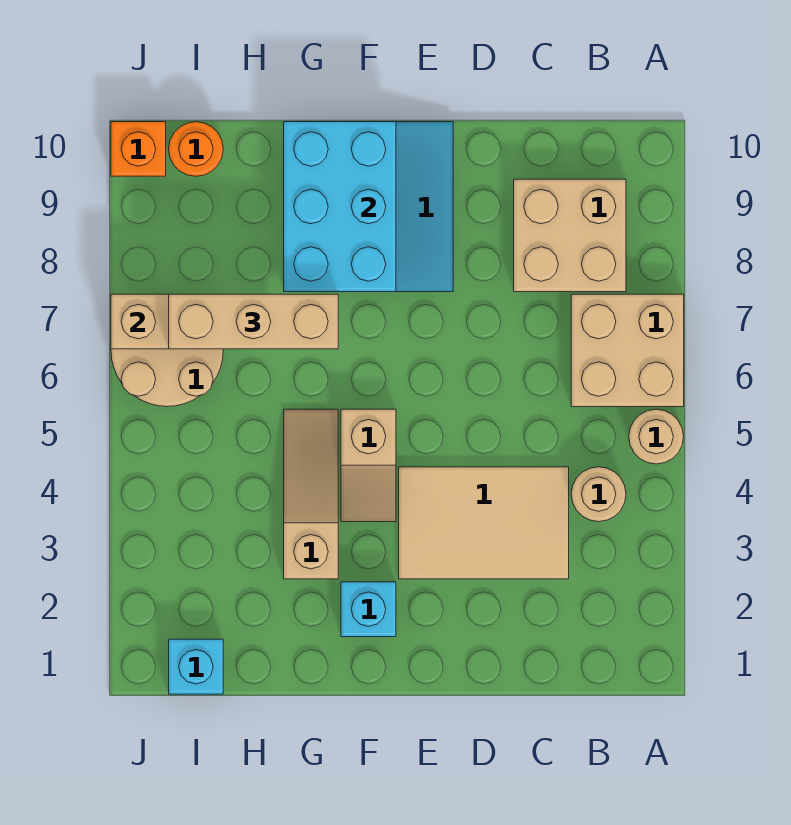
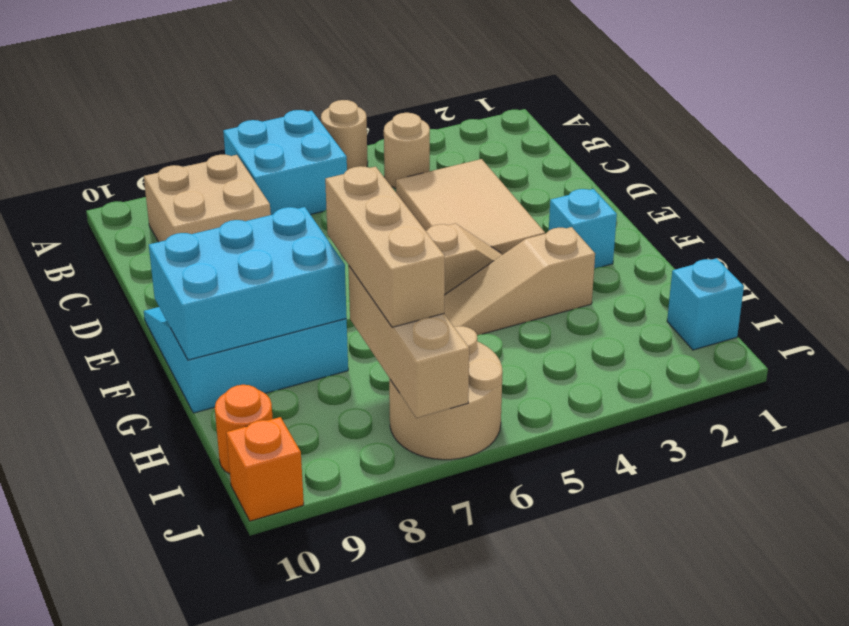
tan 2x2 brick [571,294,684,407] -> cyan 2x2 brick [223,110,347,215]

